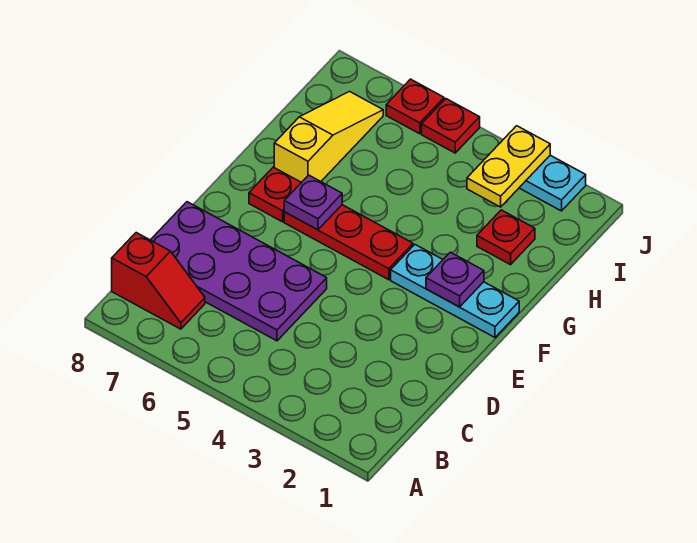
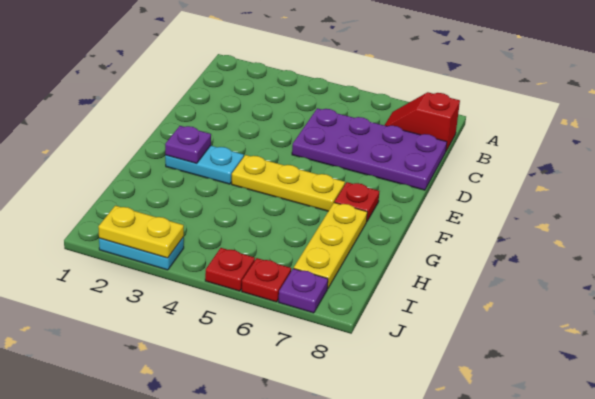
cyan 1x3 plate [391,245,519,337] -> cyan 1x2 plate [165,146,244,184]
red 1x3 plate [284,205,413,280] -> yellow 1x3 plate [232,155,345,211]
purple 1x1 plate [284,175,342,230] -> purple 1x1 plate moved to [279,268,328,313]
yellow 1x3 slope [274,92,383,182] -> yellow 1x3 plate [294,203,367,289]
red 1x1 plate [477,210,535,265] -> none
yellow 1x2 plate [467,126,550,207] -> yellow 1x2 plate turned to [98,206,184,258]

